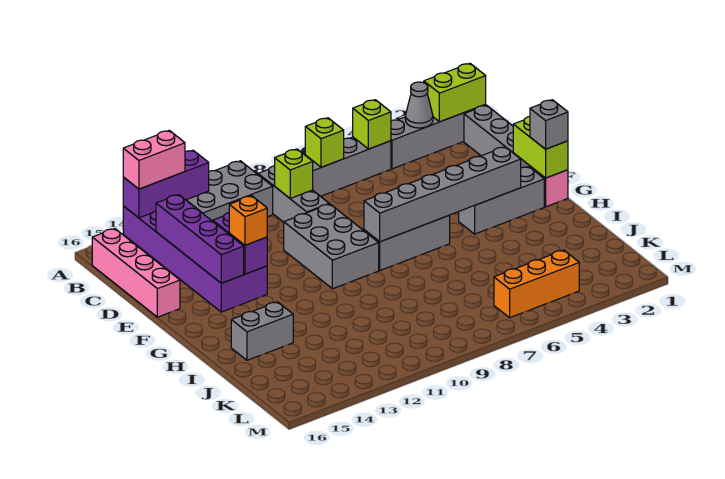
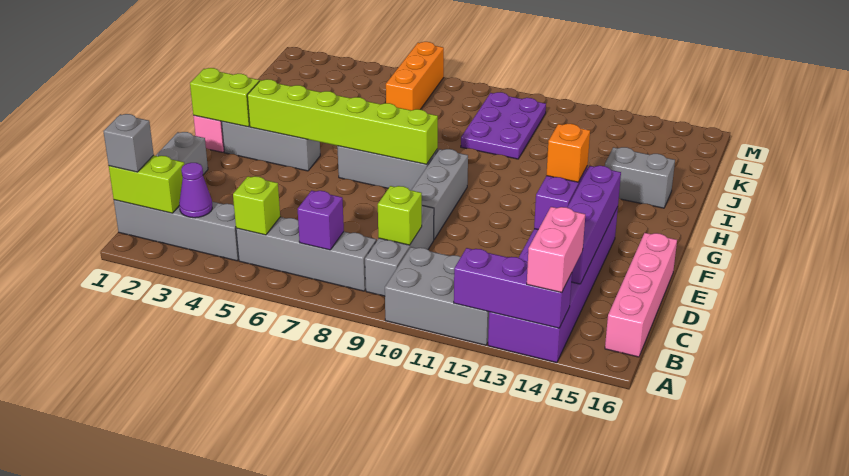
pink 1x2 brick [123,130,185,189] -> pink 1x2 brick turned to [527,207,585,292]
grey 1x1 cone [405,82,433,128] -> purple 1x1 cone [179,163,212,218]
lime 1x1 brick [305,118,344,167] -> purple 1x1 brick [298,191,344,250]
grey 2x3 brick [284,204,379,289] -> grey 1x3 brick [412,149,468,239]
lime 1x2 brick [513,117,568,178] -> lime 1x2 brick turned to [190,68,259,127]
grey 1x1 brick [530,100,568,149] -> grey 1x1 brick moved to [103,114,154,172]
grey 1x6 brick [364,147,521,242] -> lime 1x6 brick [247,79,438,164]
none -> purple 2x3 plate [461,92,546,159]
orange 1x3 brick [494,250,579,318] -> orange 1x3 brick turned to [386,42,444,110]

